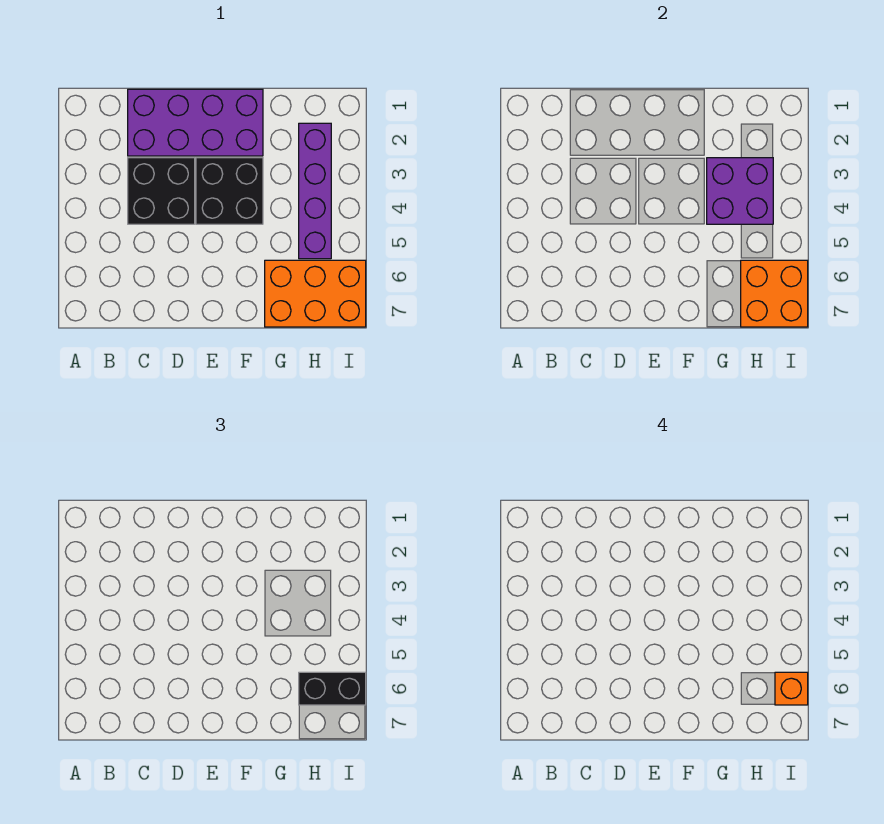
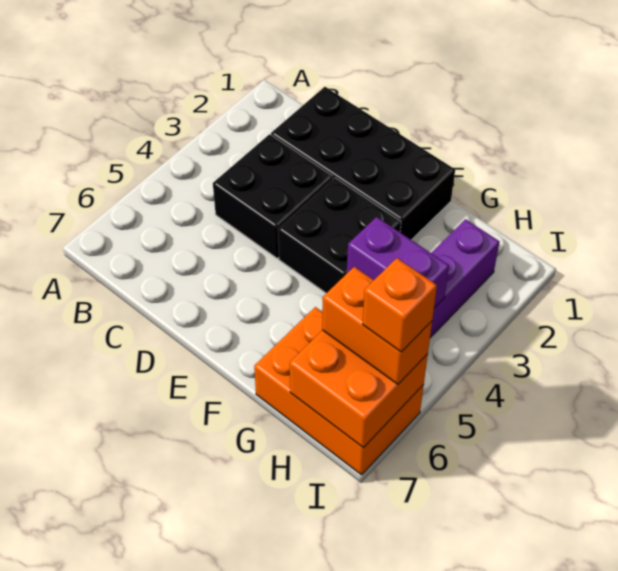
purple 2x4 brick [128,89,263,156] -> black 2x4 brick [271,87,455,240]
purple 2x2 brick [707,158,773,224] -> purple 1x2 brick [347,217,449,308]
black 1x2 brick [299,672,366,705] -> orange 1x2 brick [322,267,432,384]

